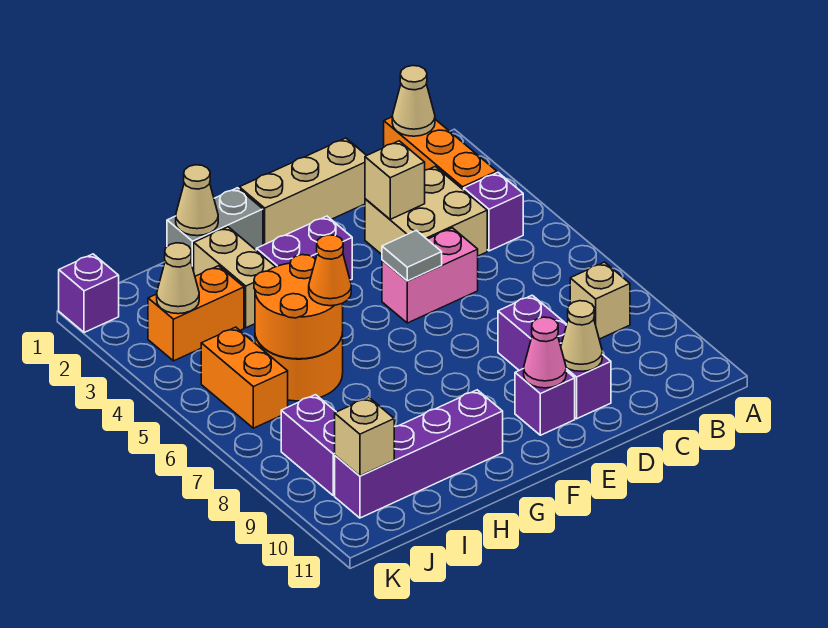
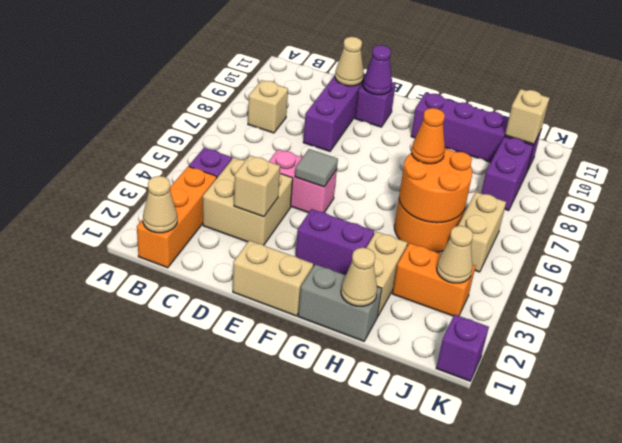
tan 1x3 brick [239,138,367,245] -> tan 1x2 brick [233,240,313,316]
pink 1x1 cone [524,317,566,388] -> purple 1x1 cone [363,45,392,95]
orange 1x2 brick [201,327,288,428] -> tan 1x2 brick [458,192,506,272]

